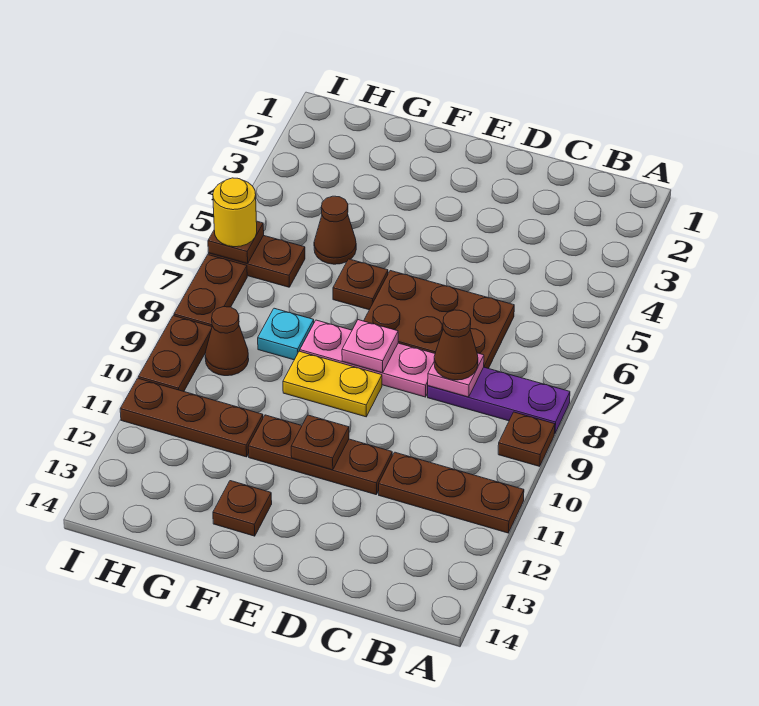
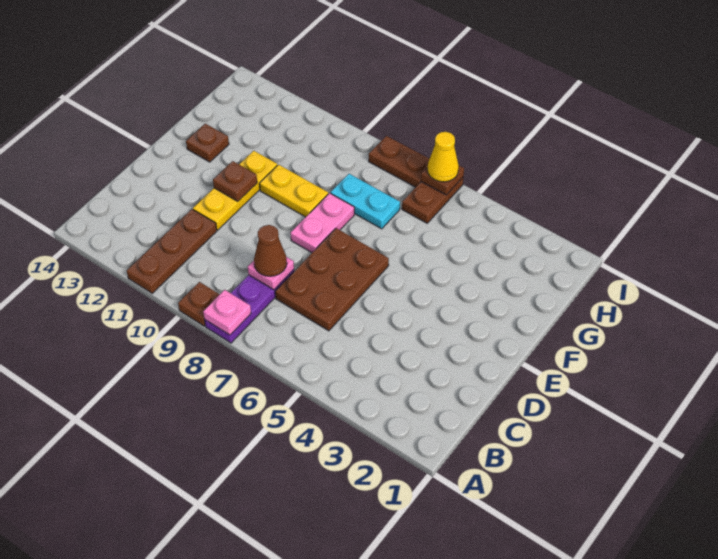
pink 1x3 plate [300,320,435,397] -> pink 1x2 plate [291,193,354,253]
brown 1x3 plate [248,415,392,495] -> yellow 1x3 plate [193,151,277,230]
pink 1x1 plate [342,320,398,373] -> pink 1x1 plate moved to [203,290,251,335]
yellow 1x2 plate [283,351,382,417] -> yellow 1x2 plate turned to [260,165,328,217]
brown 1x1 plate [333,259,388,310] -> none
brown 1x1 cone [314,196,356,264] -> none
cyan 1x1 plate [258,308,314,360] -> cyan 1x2 plate [331,174,400,229]
brown 1x3 plate [120,378,263,457] -> none
brown 1x1 cone [205,307,249,376] -> none
yellow 1x1 round brick [213,178,257,247] -> yellow 1x1 cone [427,132,459,182]
brown 1x2 plate [138,316,212,391] -> none

